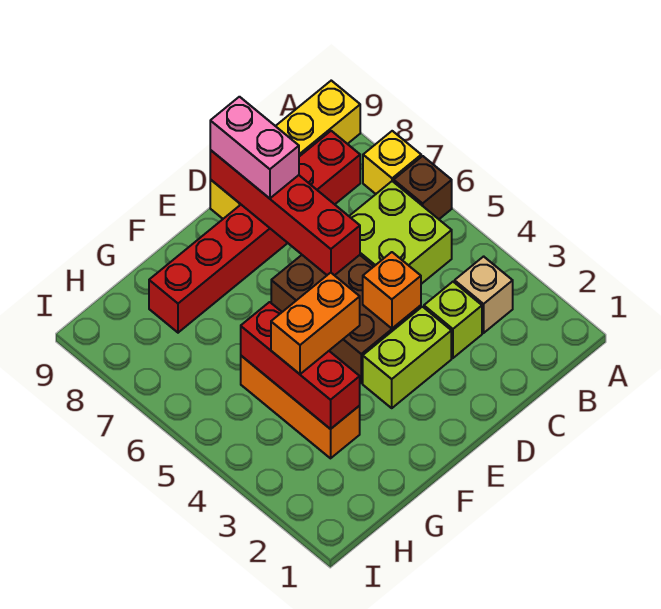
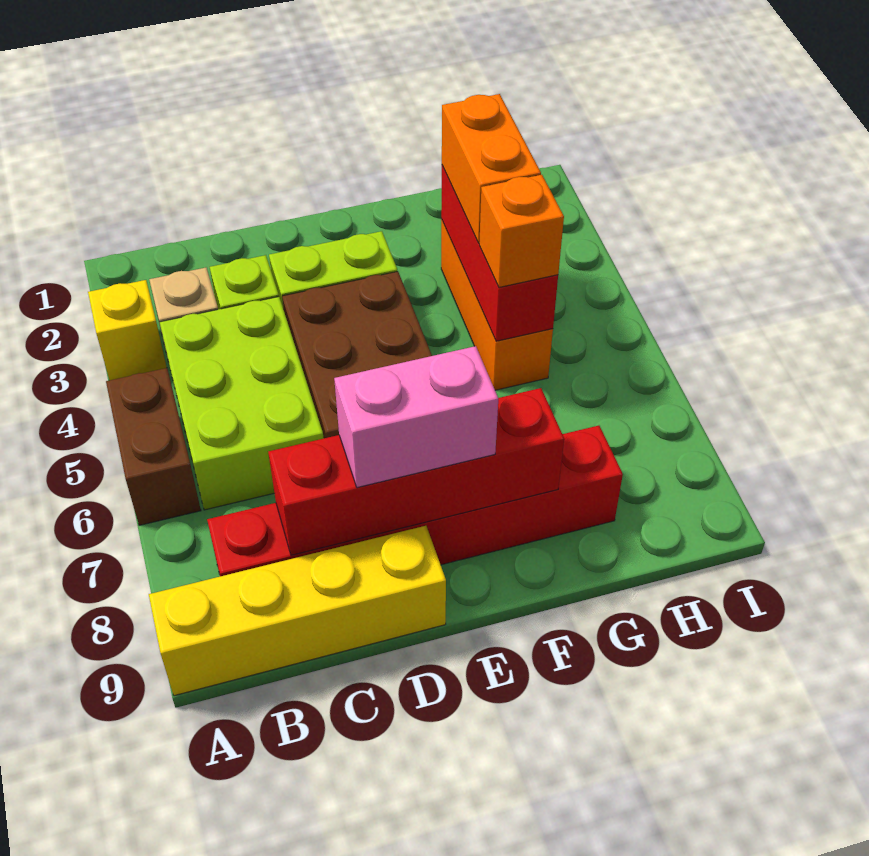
brown 1x1 brick [394,156,452,219] -> brown 1x2 brick [106,368,201,525]
yellow 1x1 brick [363,131,421,194] -> yellow 1x1 brick moved to [88,280,167,380]
lime 2x2 brick [349,181,452,284] -> lime 2x3 brick [160,297,324,510]
orange 1x1 brick [363,252,421,329] -> orange 1x1 brick moved to [479,175,564,287]
red 1x4 brick [210,150,360,275] -> red 1x4 brick turned to [268,388,564,555]
pink 1x2 brick [210,97,299,198] -> pink 1x2 brick turned to [334,346,498,488]
orange 1x2 brick [271,273,360,374] -> orange 1x2 brick turned to [442,94,541,243]

